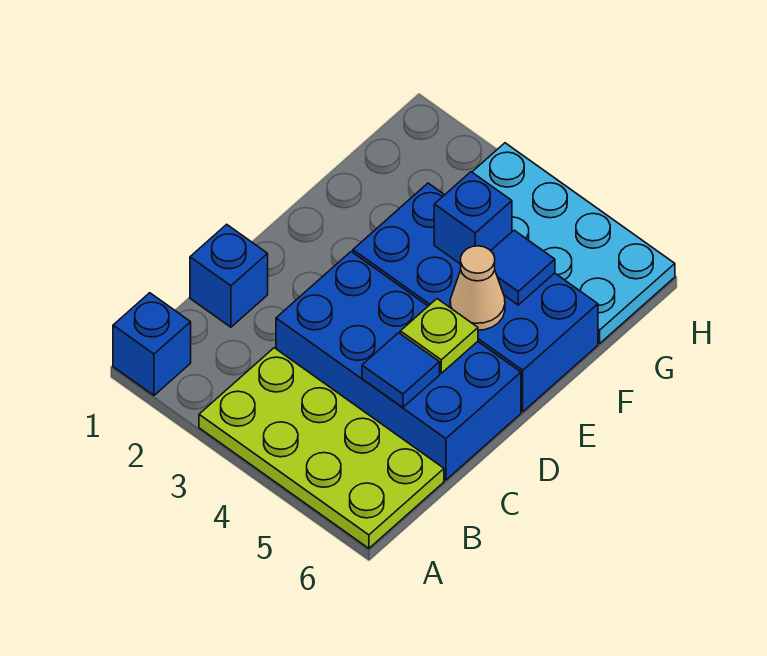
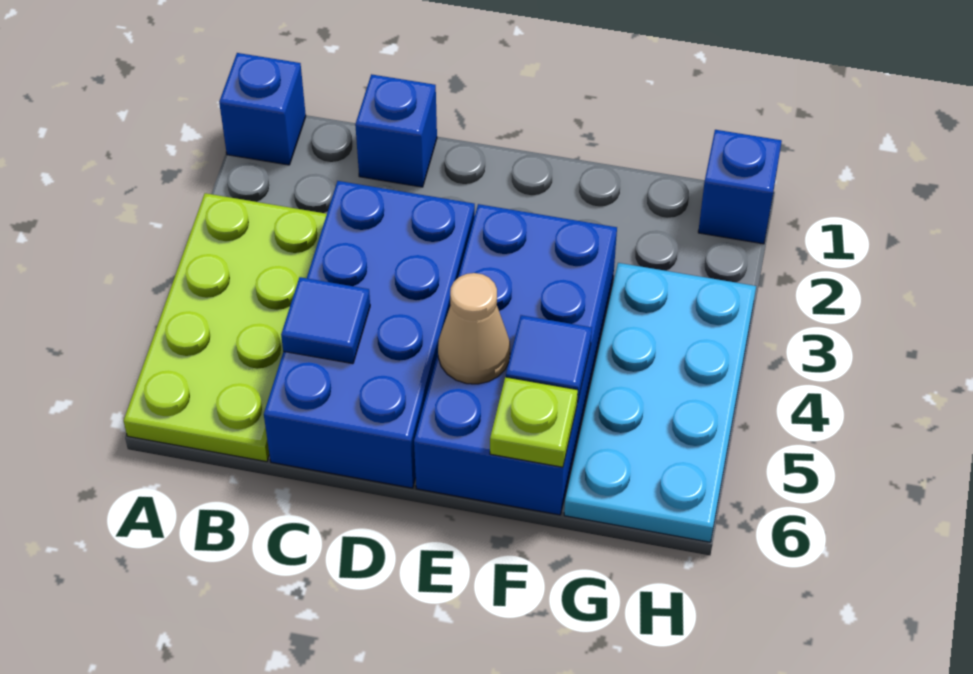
lime 1x1 plate [400,299,478,373] -> lime 1x1 plate moved to [490,377,578,467]
blue 1x1 brick [434,172,512,264] -> blue 1x1 brick moved to [698,130,782,244]

